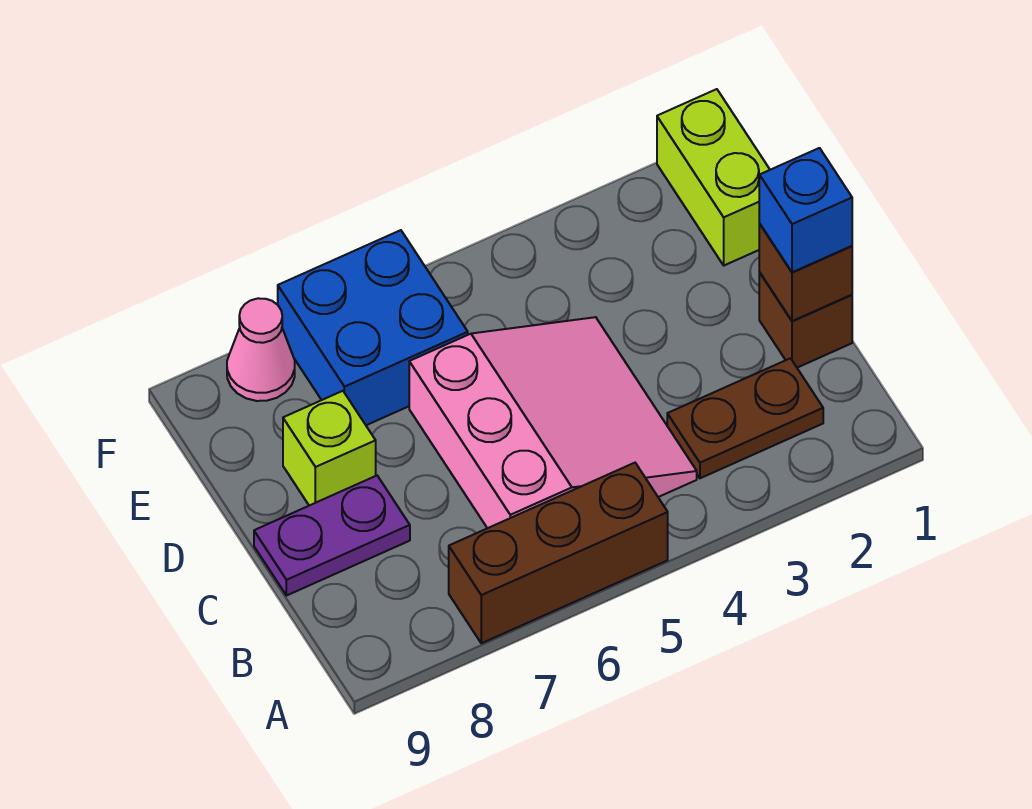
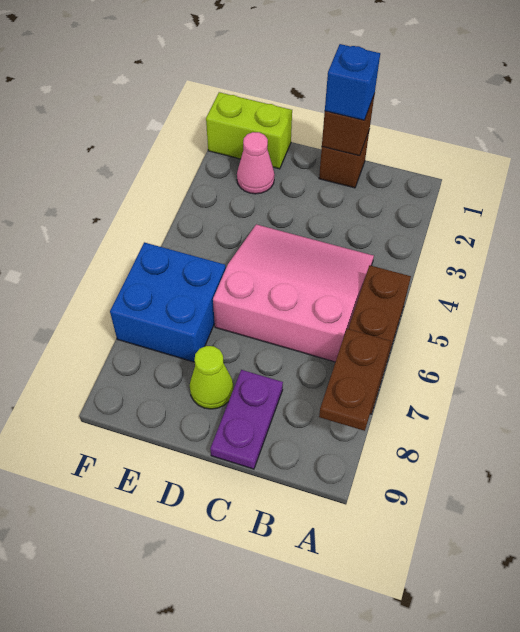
brown 1x2 plate [667,358,823,478] -> brown 1x2 plate moved to [319,329,391,431]
lime 1x1 brick [283,391,376,506] -> lime 1x1 cone [190,346,233,409]
pink 1x1 cone [227,298,295,401] -> pink 1x1 cone moved to [237,132,275,194]

